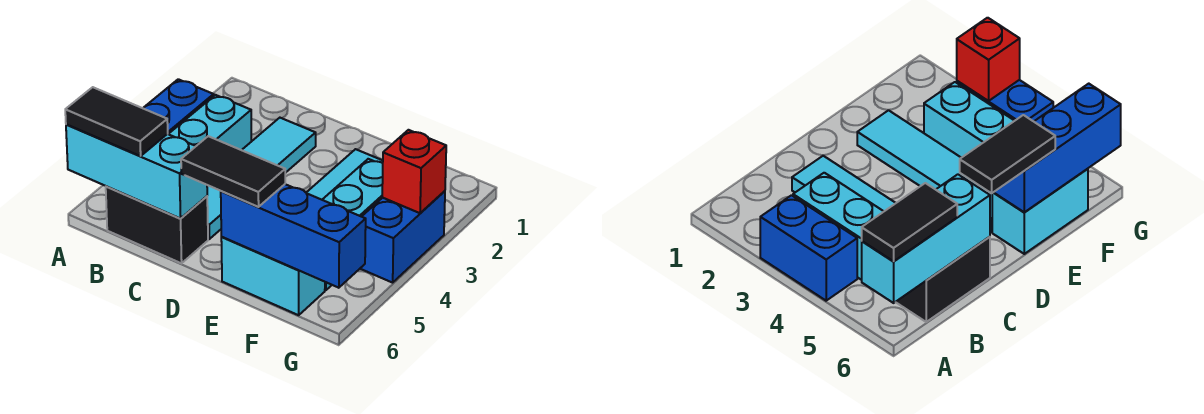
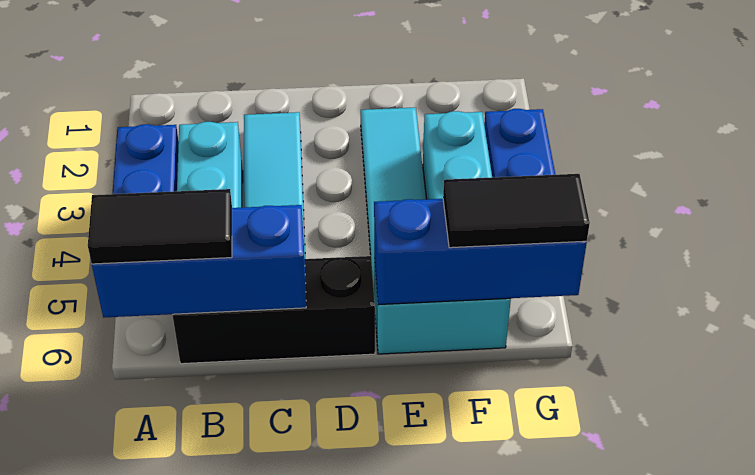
cyan 1x3 brick [66,124,207,219] -> blue 1x3 brick [92,205,306,318]
black 1x2 brick [106,186,208,263] -> black 1x3 brick [172,256,375,364]
black 1x2 tile [181,136,285,207] -> black 1x2 tile moved to [443,174,590,248]
red 1x1 brick [382,130,446,213] -> none

